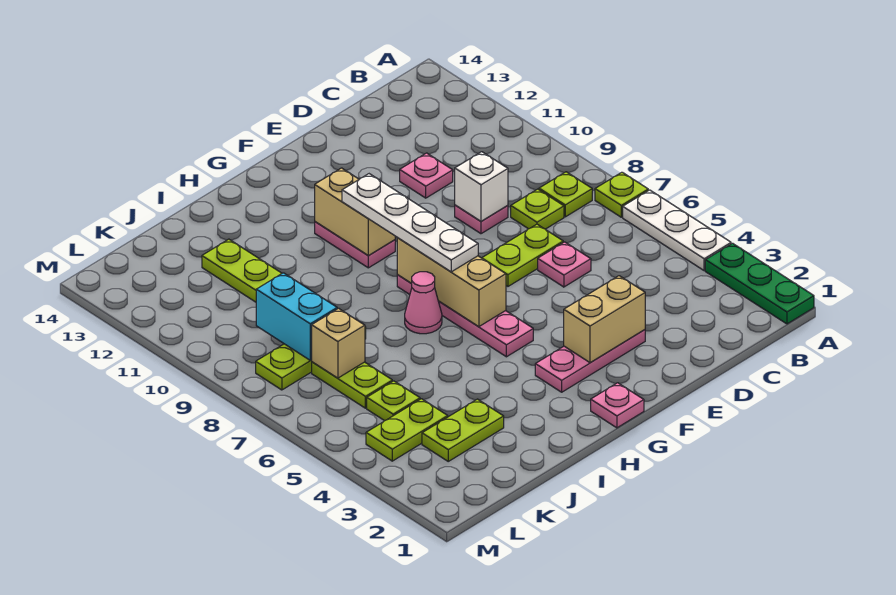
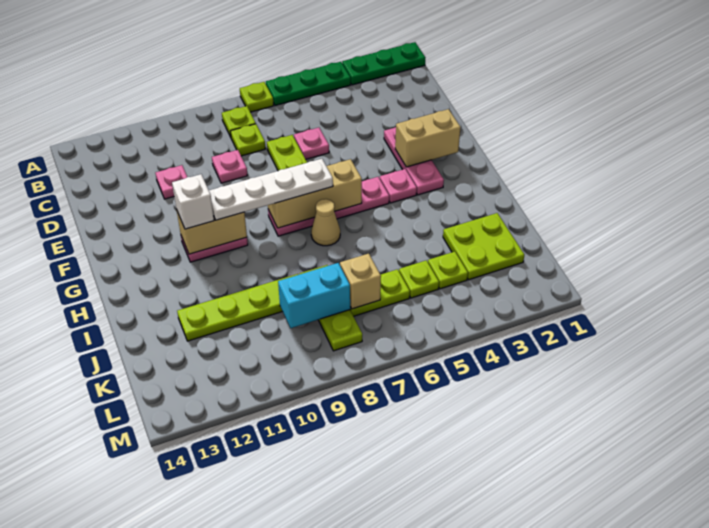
white 1x3 plate [623,190,731,271] -> green 1x3 plate [266,62,351,106]
white 1x1 brick [455,152,508,221] -> white 1x1 brick moved to [172,174,214,229]
tan 1x2 brick [564,276,645,363] -> tan 1x2 brick turned to [395,109,461,167]
pink 1x1 plate [591,383,644,428] -> pink 1x1 plate moved to [380,169,417,203]
pink 1x1 cone [405,272,442,334] -> tan 1x1 cone [311,199,340,246]
lime 1x2 plate [422,399,504,461] -> lime 2x2 plate [443,213,524,280]
lime 1x2 plate [366,399,448,461] -> lime 1x1 plate [428,252,468,289]

